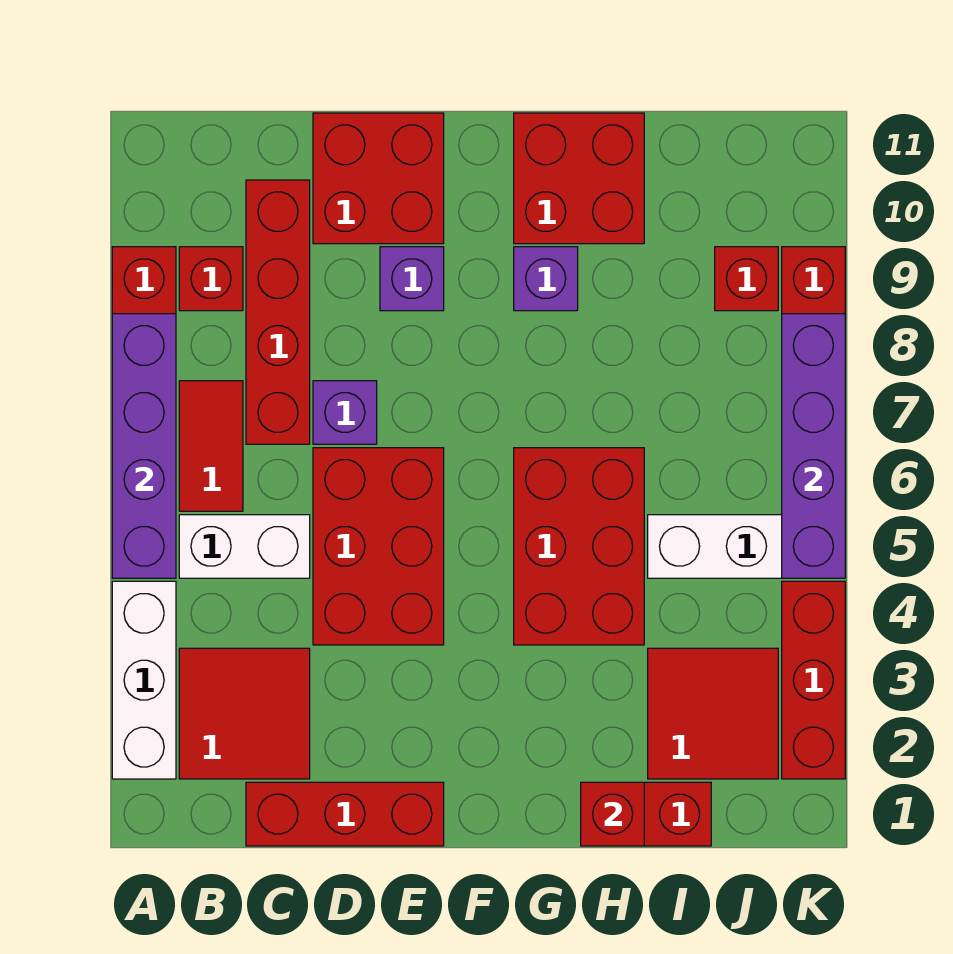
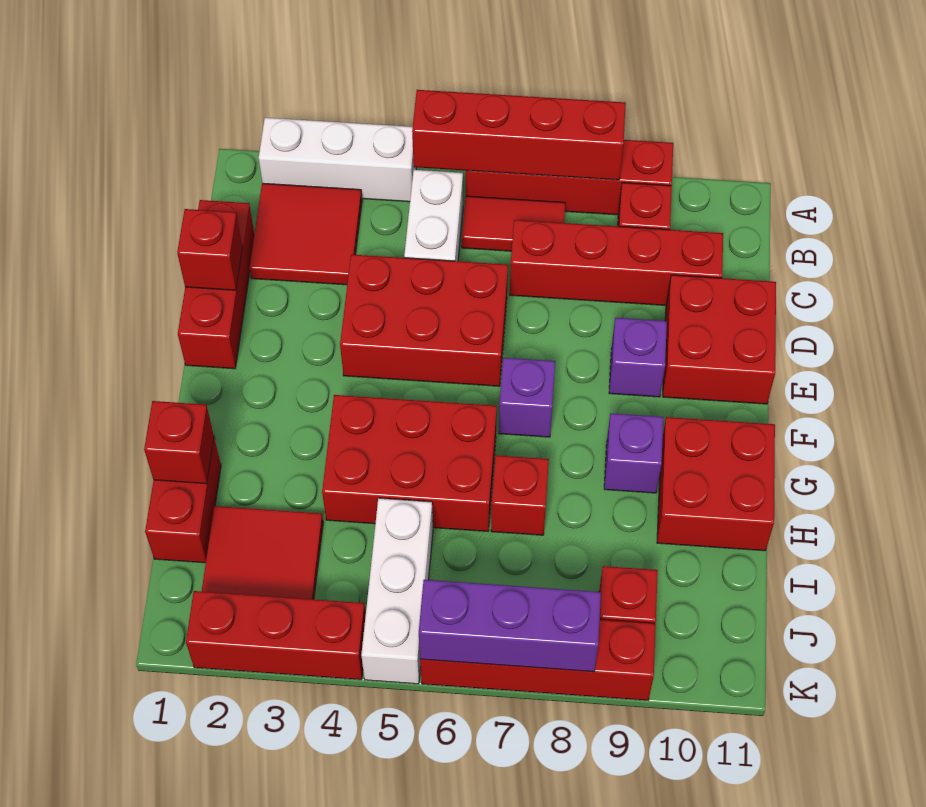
purple 1x4 brick [112,314,176,578] -> red 1x4 brick [412,90,626,180]
none -> red 1x1 brick [177,209,242,290]
purple 1x1 brick [313,381,377,444] -> purple 1x1 brick moved to [499,358,555,437]
none -> red 1x1 brick [491,455,549,535]
purple 1x4 brick [782,314,845,578] -> purple 1x3 brick [419,580,601,672]

